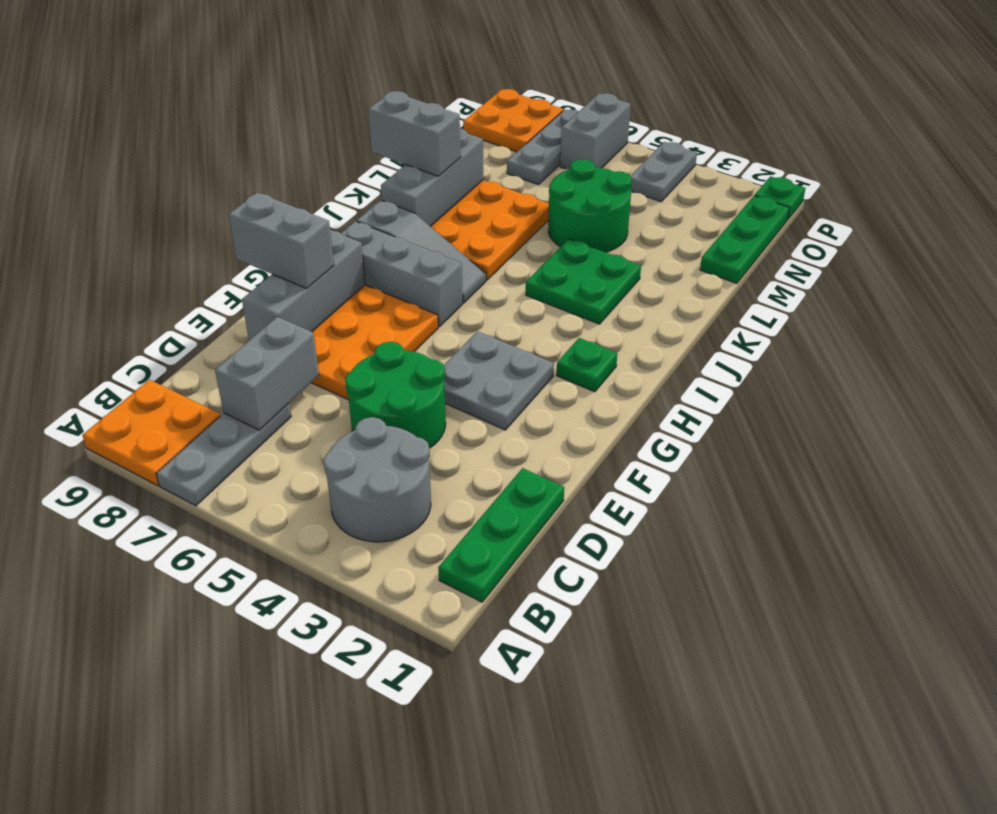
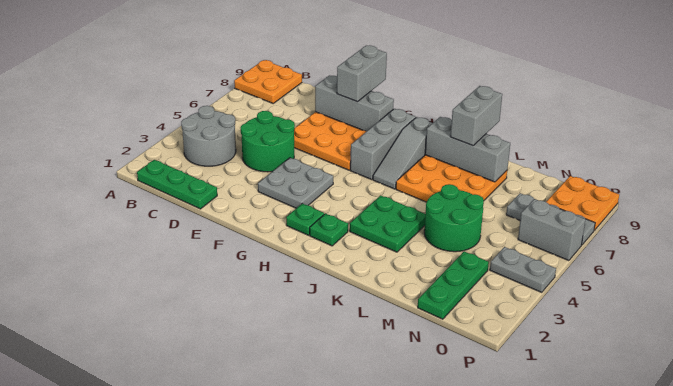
grey 1x3 plate [156,403,291,506] -> none
grey 1x2 brick [215,317,319,430] -> none
green 1x3 plate [700,196,790,283] -> green 1x3 plate turned to [418,251,489,319]
green 1x1 plate [755,176,806,219] -> green 1x1 plate moved to [310,214,348,246]

